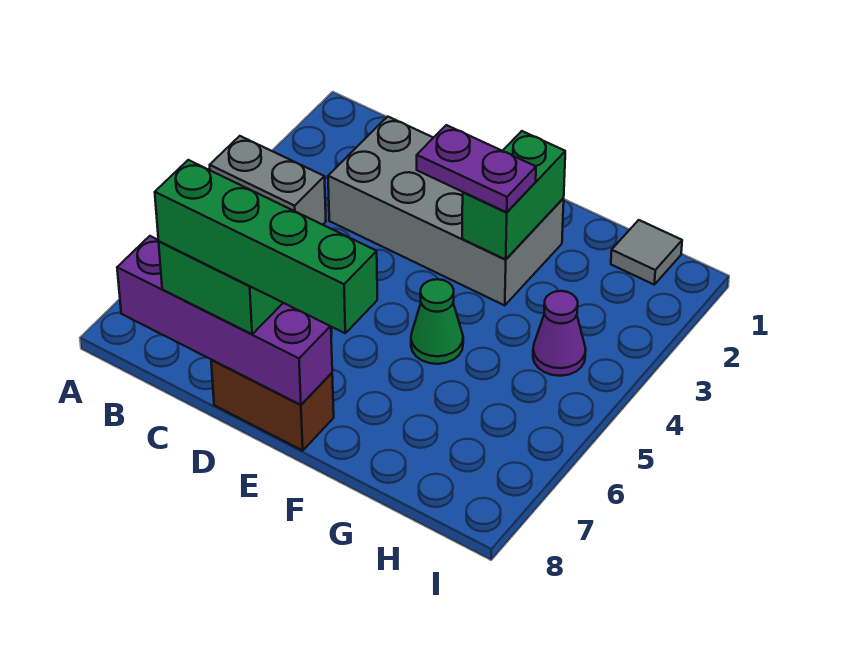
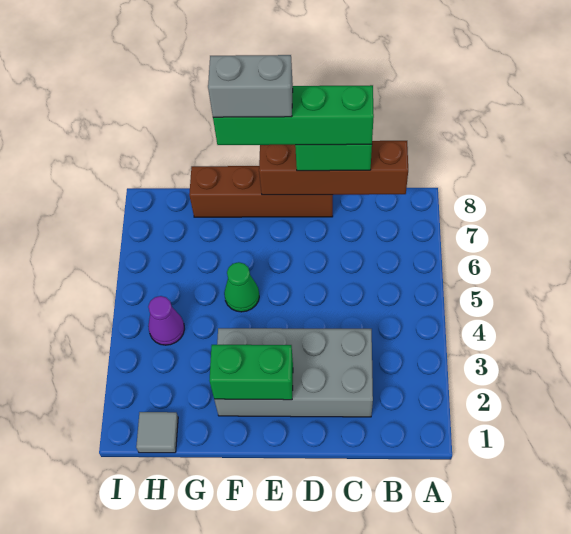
grey 1x2 brick [210,136,326,225] -> grey 1x2 brick moved to [208,55,293,117]
purple 1x4 brick [117,236,332,405] -> brown 1x4 brick [259,141,408,195]
brown 1x2 brick [211,360,334,451] -> brown 1x4 brick [189,166,333,217]
purple 1x2 plate [417,125,536,212] -> none
green 1x2 brick [462,131,565,259] -> green 1x2 brick turned to [209,345,293,400]

